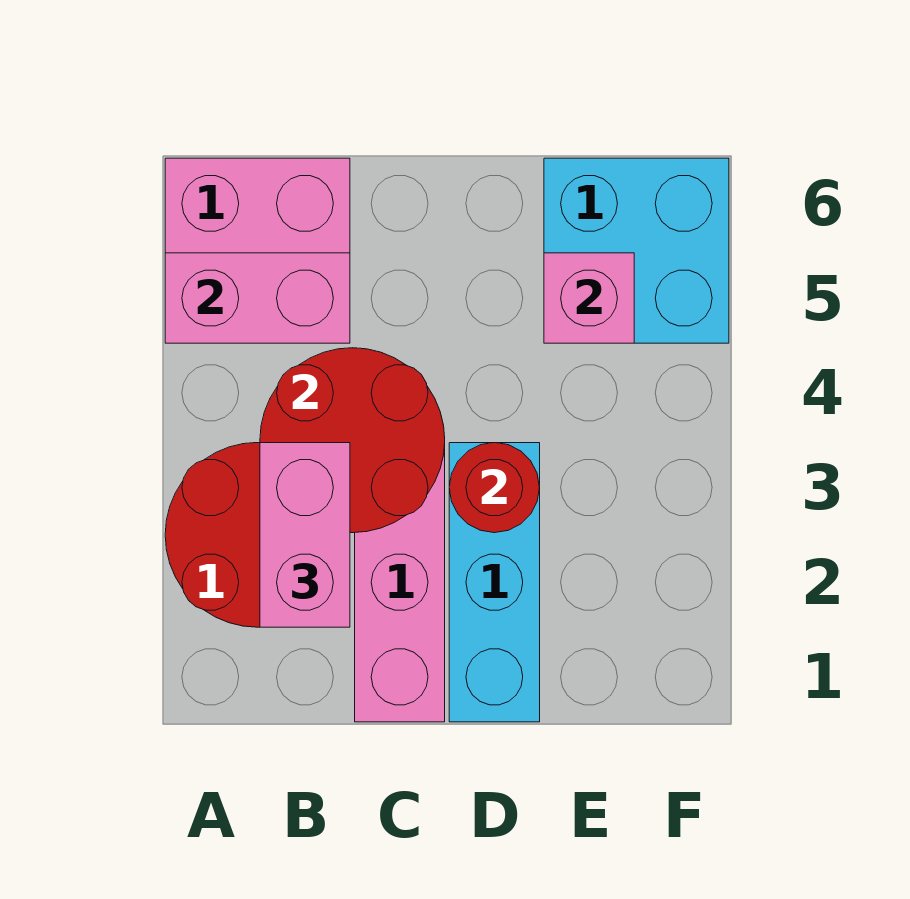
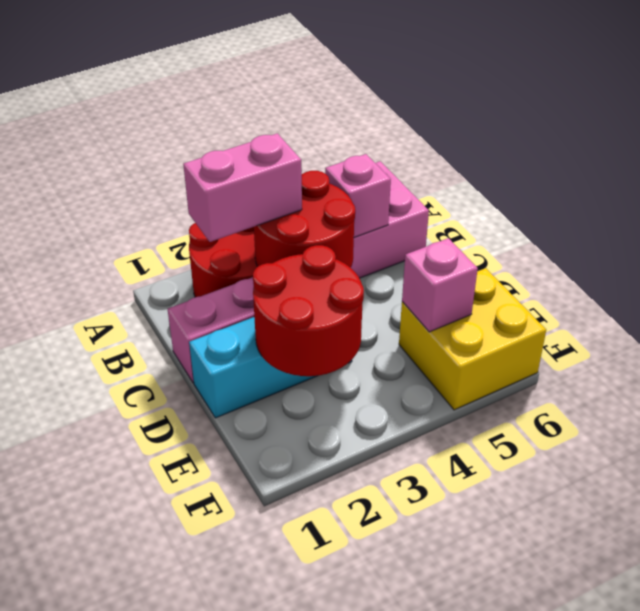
pink 1x2 brick [165,253,350,343] -> pink 1x1 brick [325,154,391,237]
red 1x1 round brick [449,443,540,533] -> red 2x2 round brick [253,245,364,376]
cyan 2x2 brick [544,158,729,343] -> yellow 2x2 brick [399,268,546,410]

